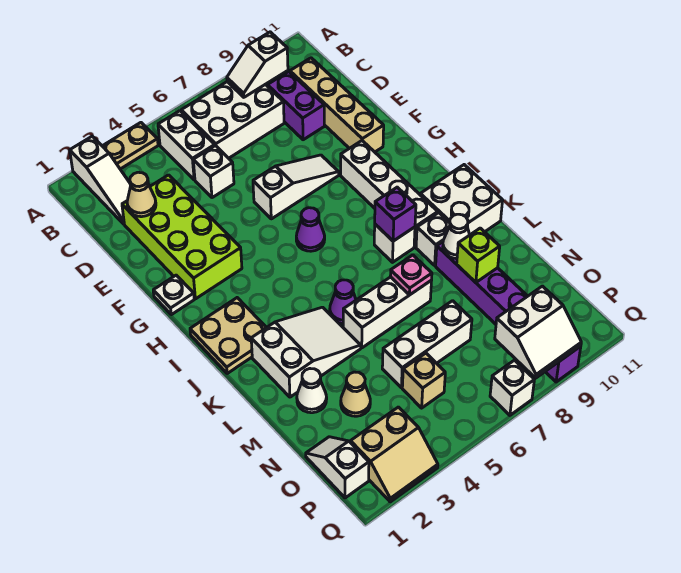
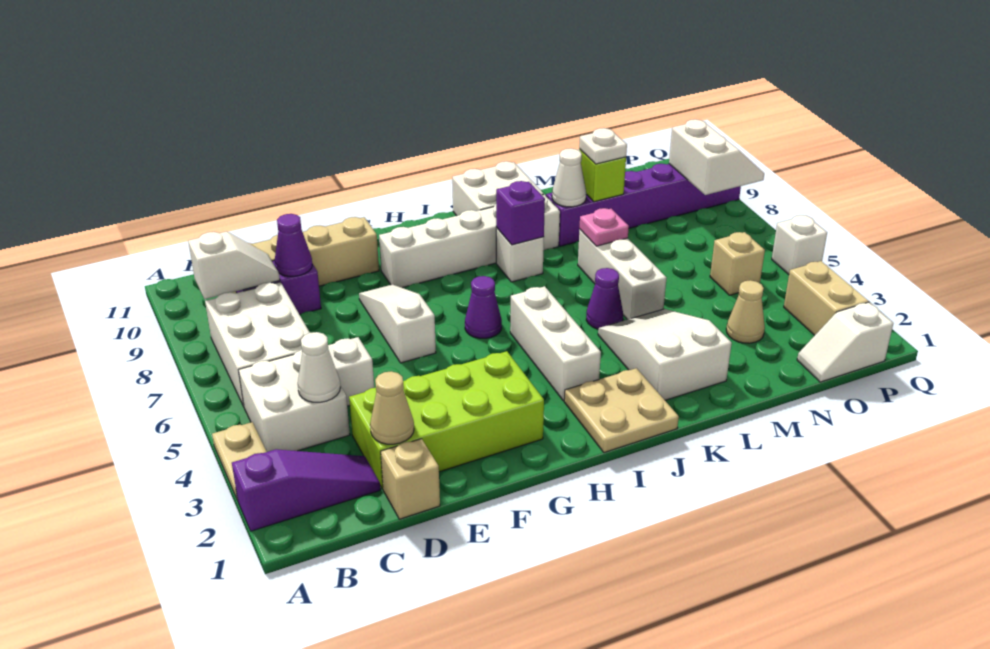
white 1x3 slope [70,136,131,224] -> purple 1x3 slope [232,449,381,531]
white 1x2 brick [158,111,215,180] -> white 2x2 brick [239,350,350,452]
white 1x2 slope [227,32,288,97] -> white 1x2 slope turned to [188,232,280,299]
none -> tan 1x1 brick [381,439,440,519]
none -> purple 1x1 cone [275,214,312,276]
white 1x1 plate [153,275,194,315] -> white 1x1 plate moved to [579,128,627,164]
white 1x1 cone [297,369,327,413] -> white 1x1 cone moved to [298,332,340,402]
white 1x3 brick [382,301,472,388] -> white 1x3 brick moved to [510,286,601,401]
white 1x1 brick [490,360,534,415] -> white 1x1 brick moved to [772,215,827,274]

